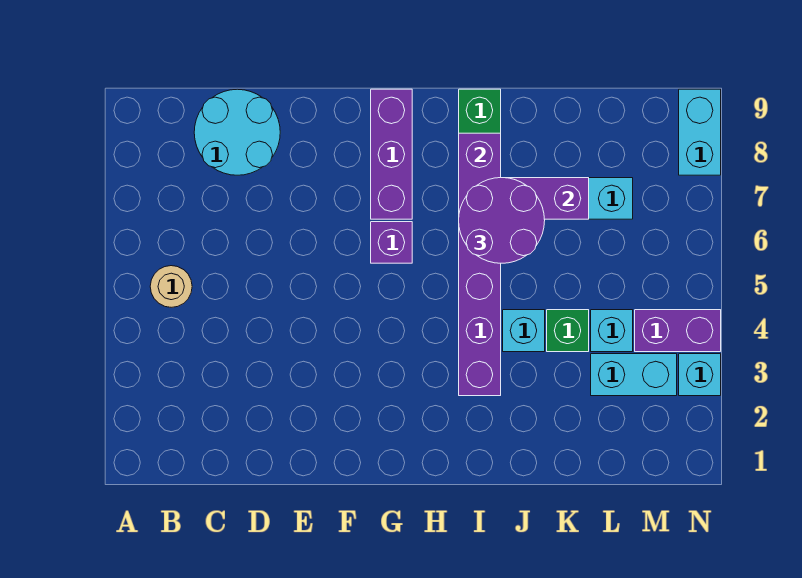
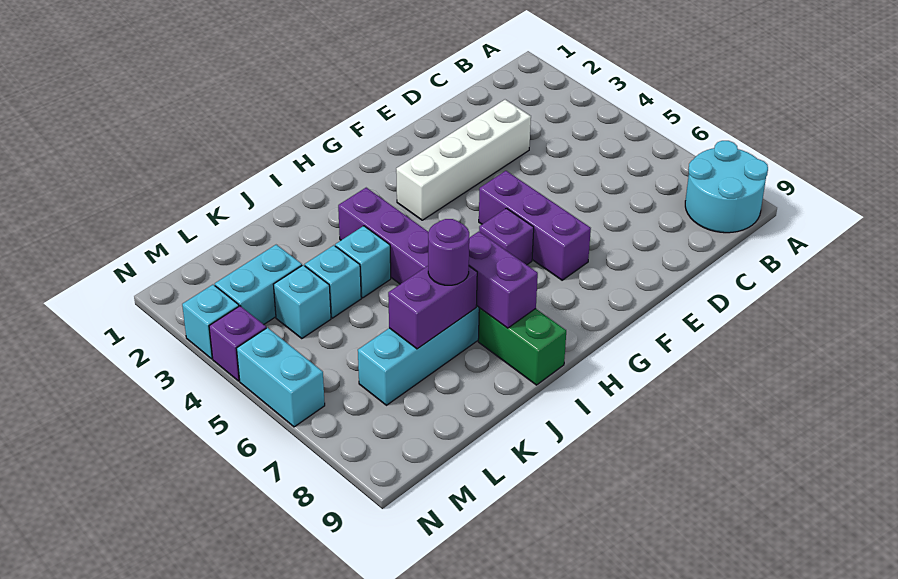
tan 1x1 round brick [150,266,192,307] -> none
cyan 2x2 round brick [194,89,280,175] -> cyan 2x2 round brick moved to [685,141,768,233]
none -> white 1x4 brick [396,100,531,220]
purple 1x3 brick [371,89,412,219] -> purple 1x3 brick moved to [479,171,591,280]
purple 2x2 round brick [459,178,545,263] -> purple 1x1 round brick [428,219,469,285]
green 1x1 brick [547,310,589,352] -> cyan 1x1 brick [305,245,361,318]
purple 1x2 brick [635,310,721,352] -> purple 1x1 brick [209,306,266,381]
cyan 1x2 brick [679,89,721,175] -> cyan 1x2 brick moved to [236,328,325,427]

